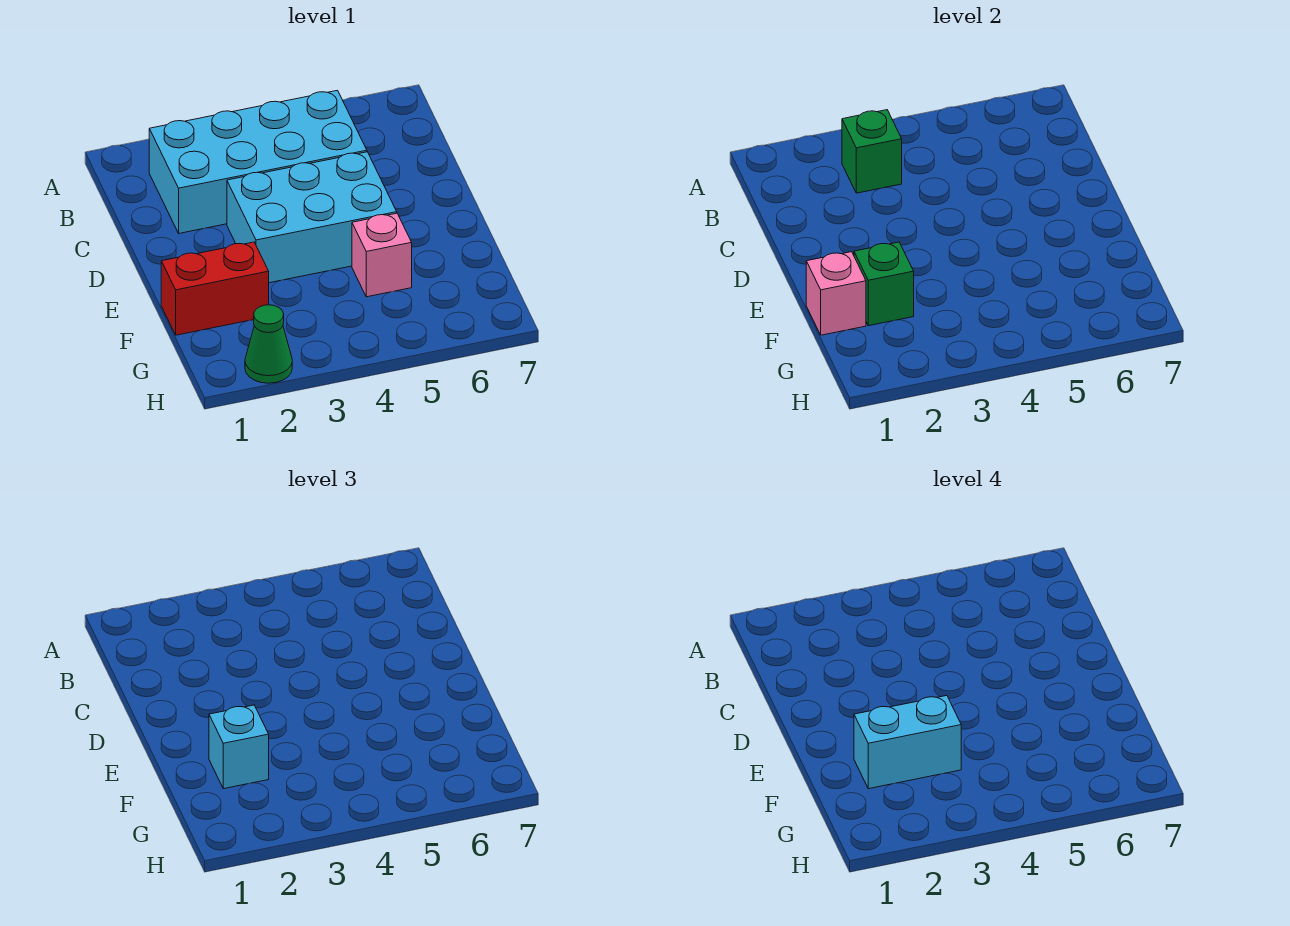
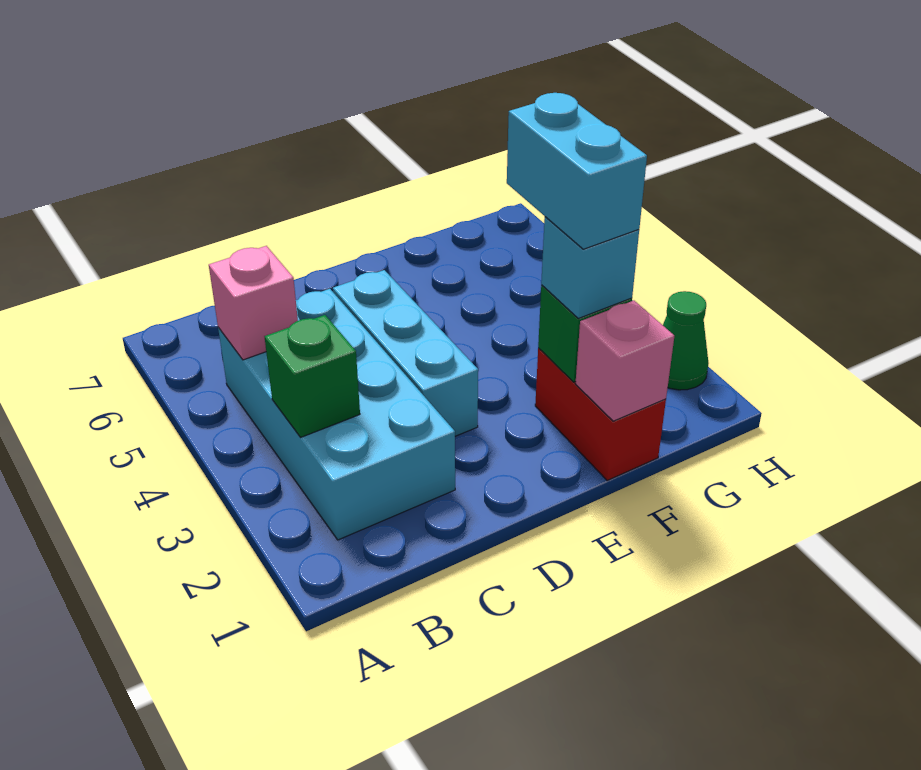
cyan 2x3 brick [227,152,397,283] -> cyan 1x3 brick [333,270,478,436]
pink 1x1 brick [352,213,412,297] -> pink 1x1 brick moved to [209,246,298,360]

